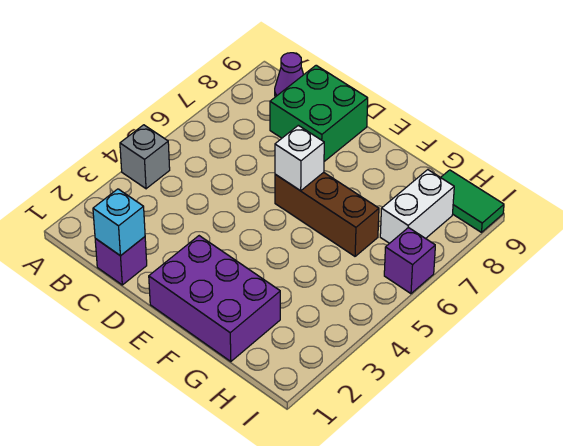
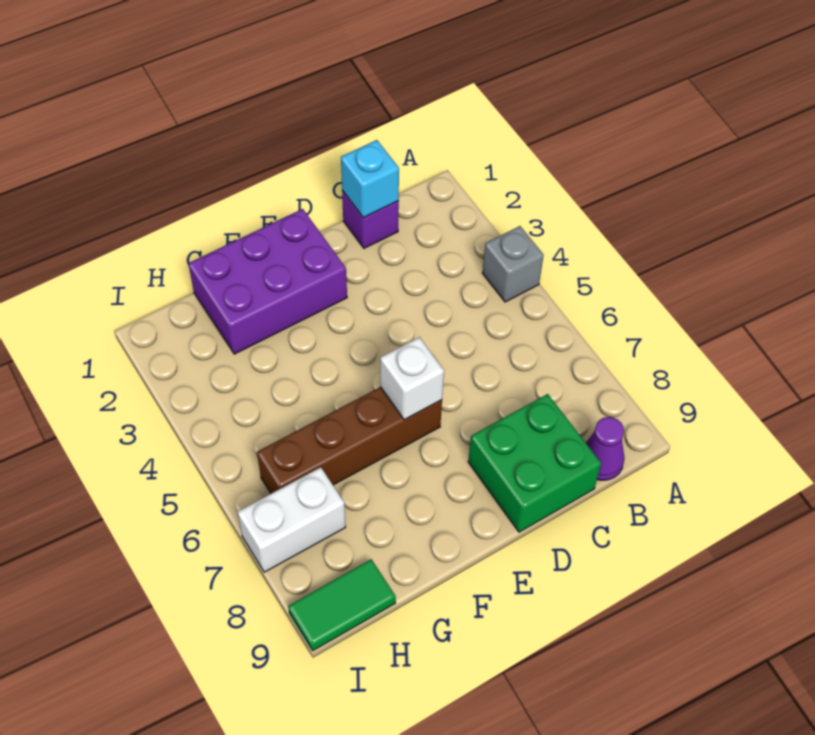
brown 1x3 brick [275,172,379,256] -> brown 1x4 brick [257,387,442,493]
white 1x2 brick [380,170,454,243] -> white 1x2 brick turned to [238,467,346,572]
purple 1x1 brick [384,228,435,294] -> none

